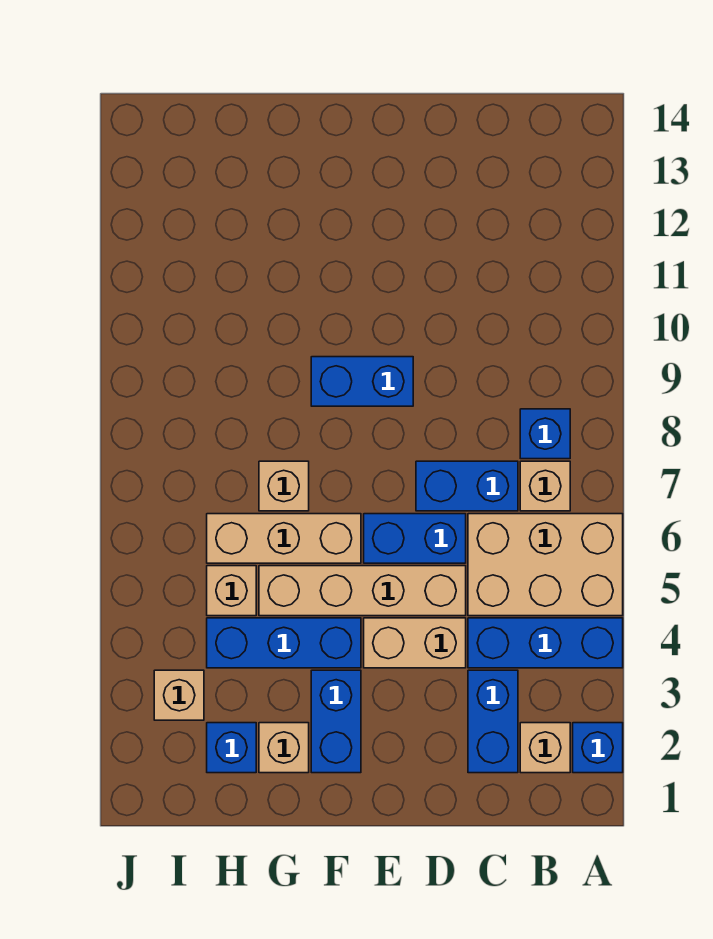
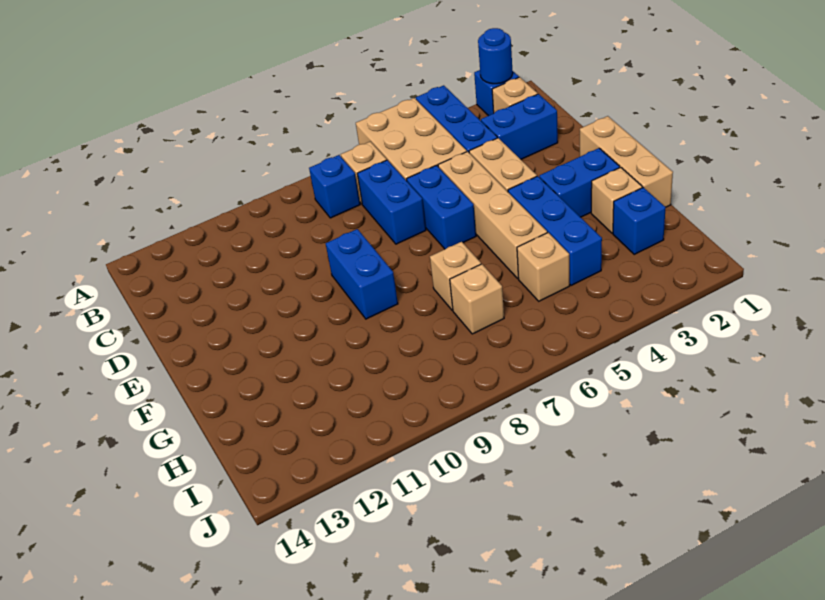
none -> blue 1x1 round brick [478,28,513,84]
tan 1x3 brick [207,514,361,563] -> tan 1x3 brick moved to [580,116,673,207]
tan 1x1 brick [154,670,204,720] -> tan 1x1 brick moved to [450,264,504,334]

